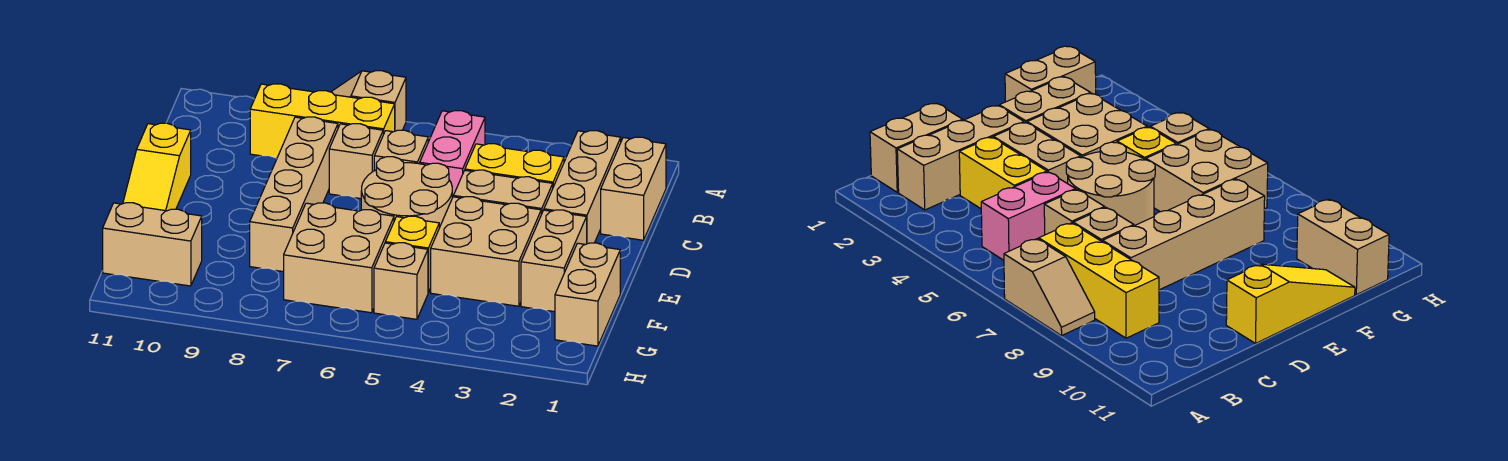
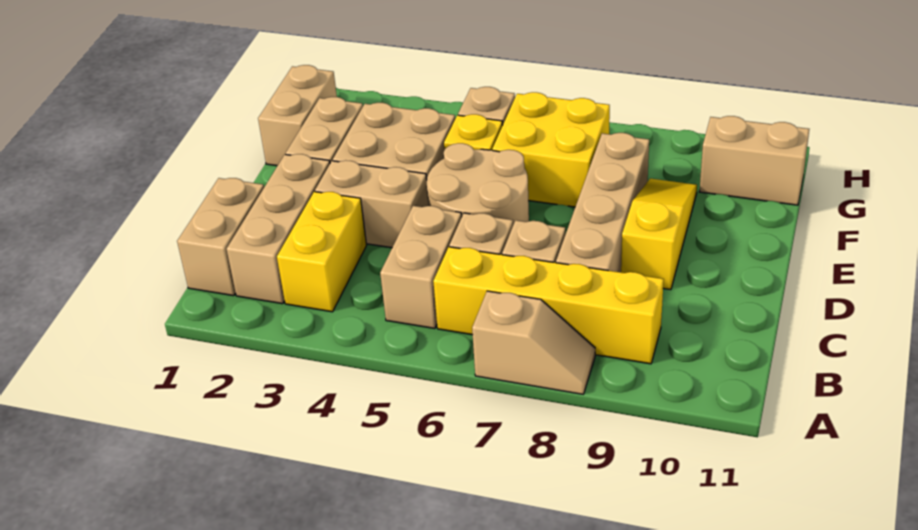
pink 1x2 brick [420,111,485,198] -> tan 1x2 brick [380,206,462,329]
yellow 1x3 brick [250,84,395,158] -> yellow 1x4 brick [433,247,664,364]
yellow 1x2 brick [465,144,564,187] -> yellow 1x2 brick turned to [277,192,367,312]
yellow 1x3 slope [123,123,191,211] -> yellow 1x3 slope moved to [621,179,697,290]
tan 2x2 brick [284,203,394,313] -> yellow 2x2 brick [492,92,610,207]

